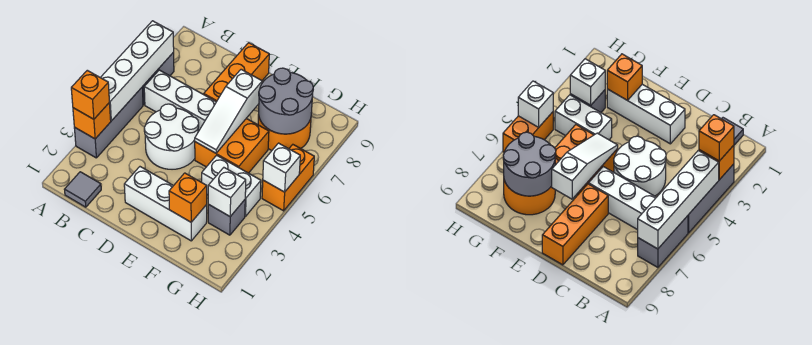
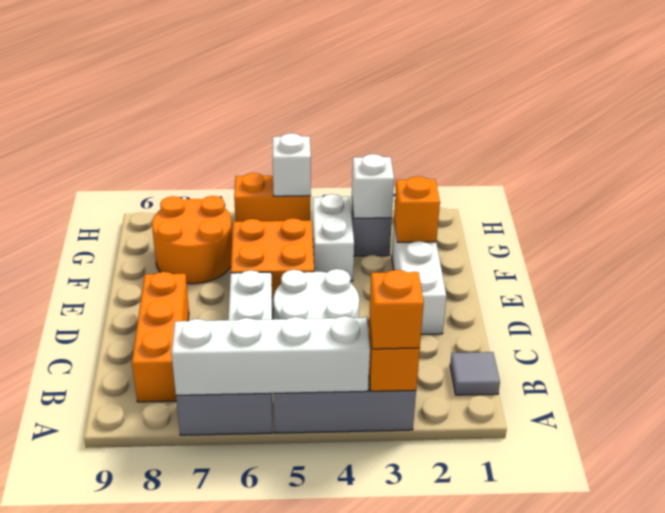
orange 1x3 brick [204,43,269,102] -> orange 1x3 brick turned to [132,272,189,402]
white 1x3 slope [195,69,262,153] -> none
grey 2x2 round brick [259,68,313,134] -> none

